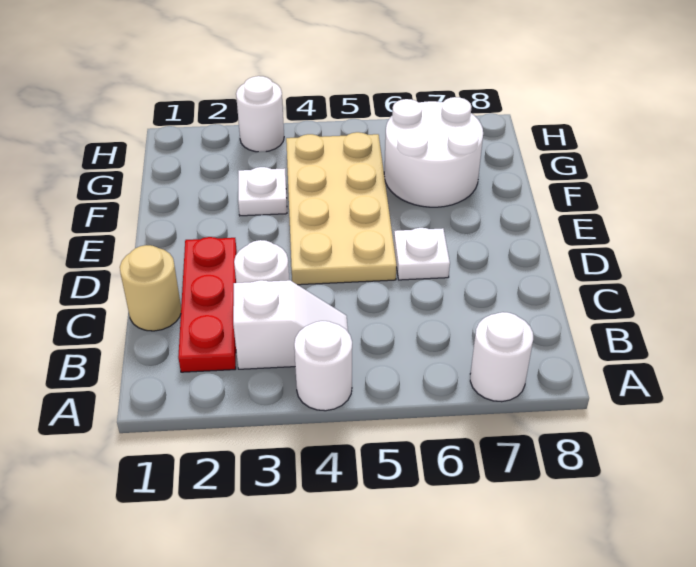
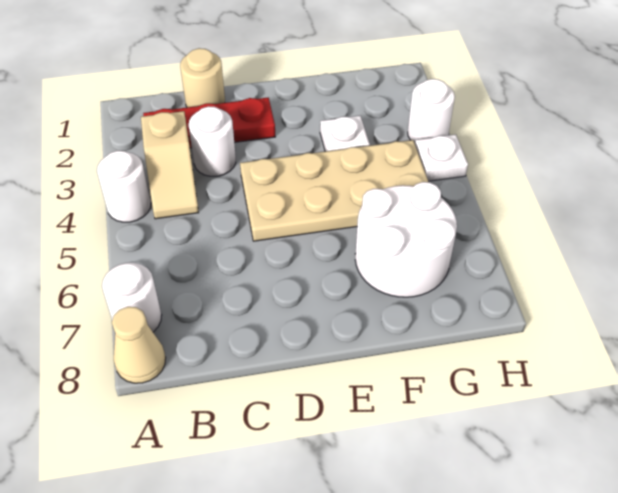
none -> tan 1x1 cone [112,307,166,383]
white 1x2 slope [233,280,348,369] -> tan 1x2 slope [141,111,199,219]
white 1x1 plate [394,228,450,280] -> white 1x1 plate moved to [415,134,468,181]

